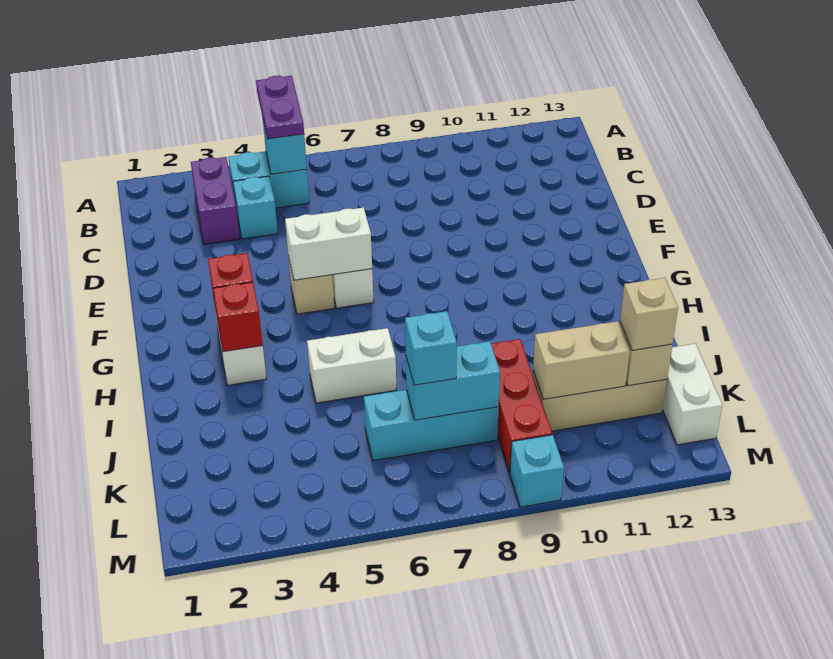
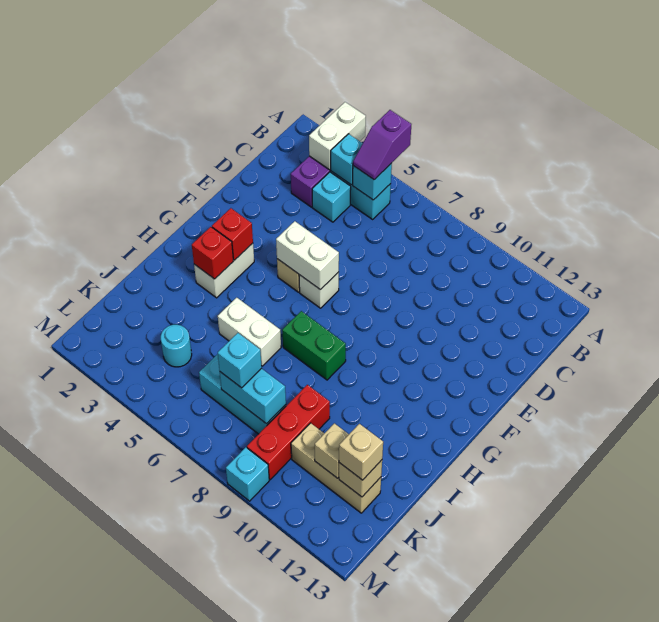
purple 1x2 plate [256,76,304,139] -> purple 1x2 slope [353,110,411,180]
none -> cyan 1x1 brick [330,134,363,185]
none -> green 1x2 brick [282,311,346,380]
none -> cyan 1x1 round brick [161,325,192,367]
tan 1x2 brick [533,321,630,399] -> tan 1x1 brick [315,423,349,478]
white 1x2 brick [663,344,722,445] -> white 1x2 brick moved to [309,102,366,170]

